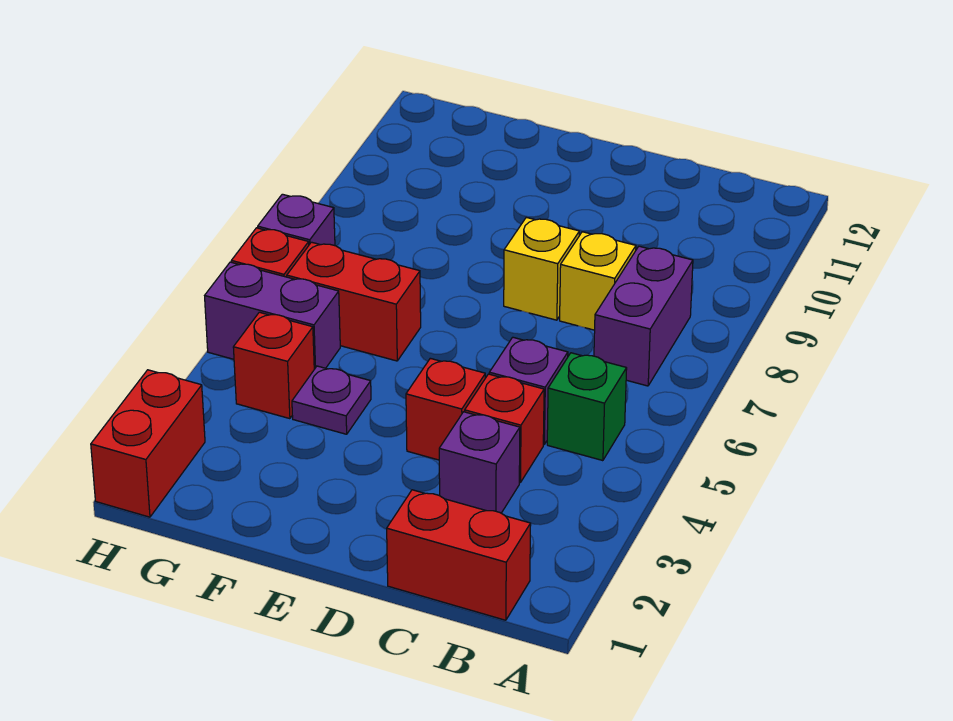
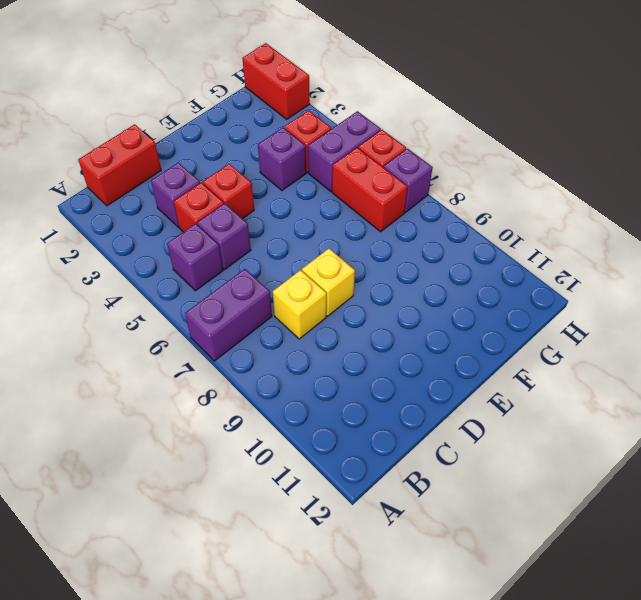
green 1x1 brick [547,353,627,461] -> purple 1x1 brick [167,224,223,291]
purple 1x2 brick [594,246,693,386] -> purple 1x2 brick turned to [185,269,272,361]
purple 1x1 plate [292,366,371,434] -> purple 1x1 brick [258,128,306,190]
red 1x2 brick [287,242,421,361] -> red 1x2 brick turned to [332,148,408,232]

